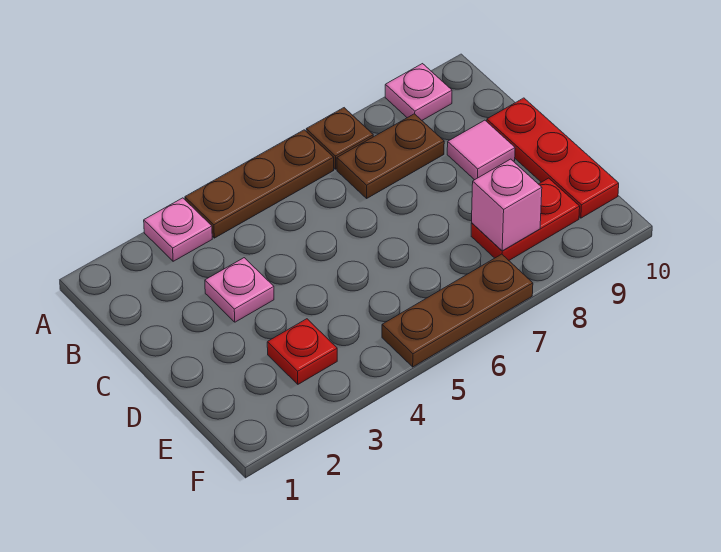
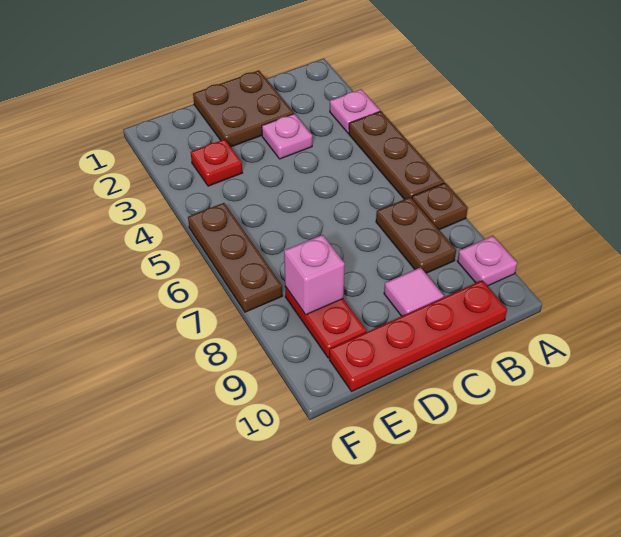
none -> brown 2x2 plate [193,70,294,147]
red 1x3 plate [487,98,619,218] -> red 1x4 plate [329,280,507,391]

